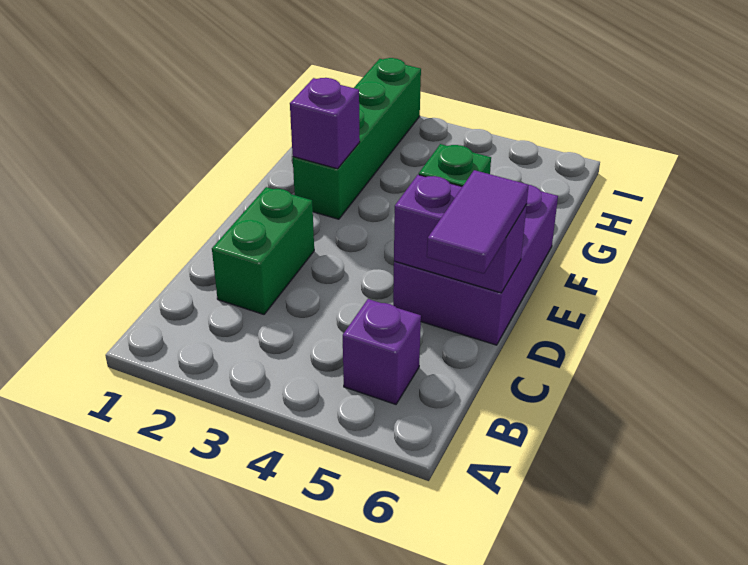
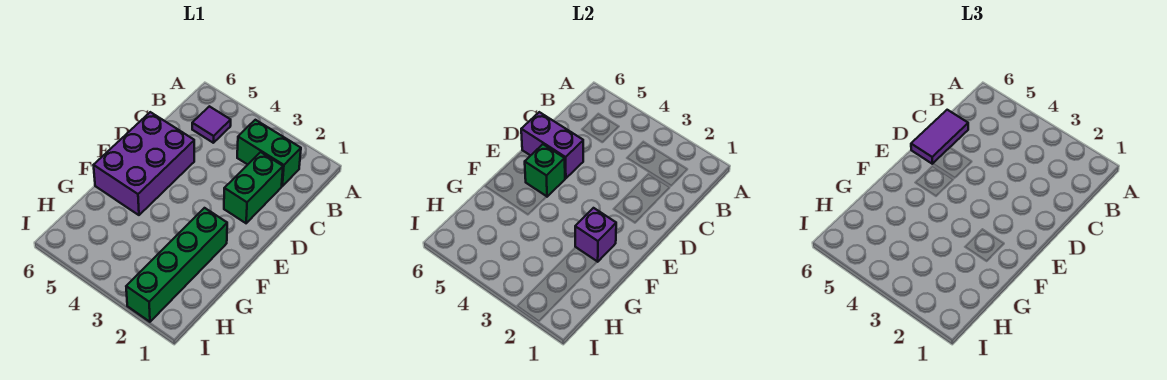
none -> green 1x2 brick [237,120,301,186]
purple 1x1 brick [343,299,421,404] -> purple 1x1 tile [192,106,231,143]

